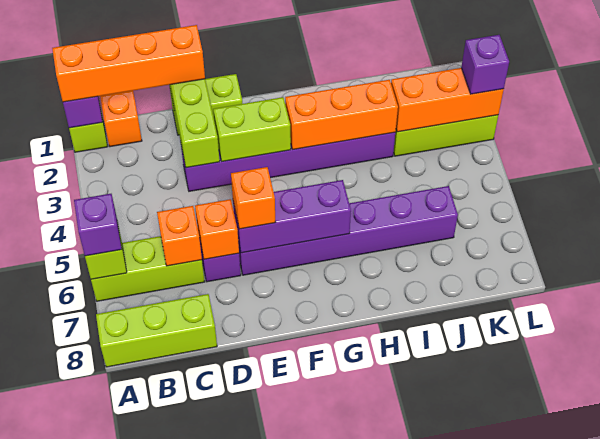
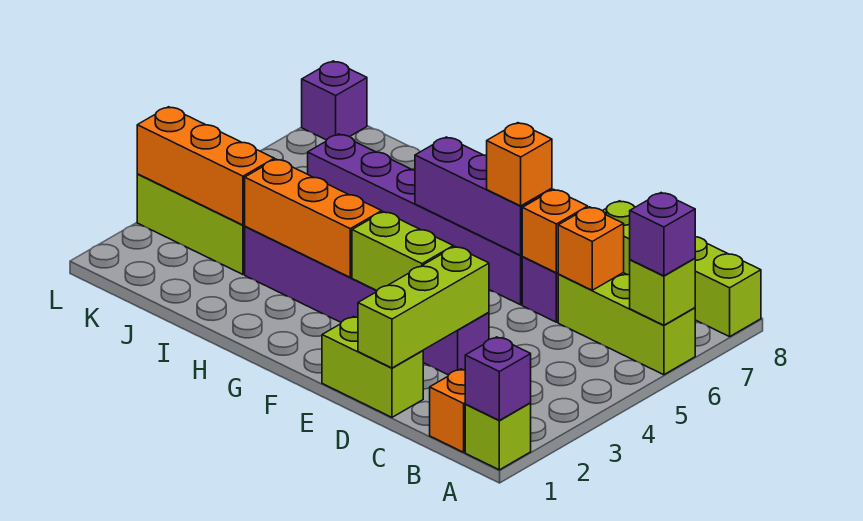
orange 1x4 brick [52,25,205,102] -> none
lime 1x3 brick [96,294,217,367] -> lime 1x4 brick [603,201,761,337]
purple 1x1 brick [461,35,509,94] -> purple 1x1 brick moved to [302,61,367,140]

